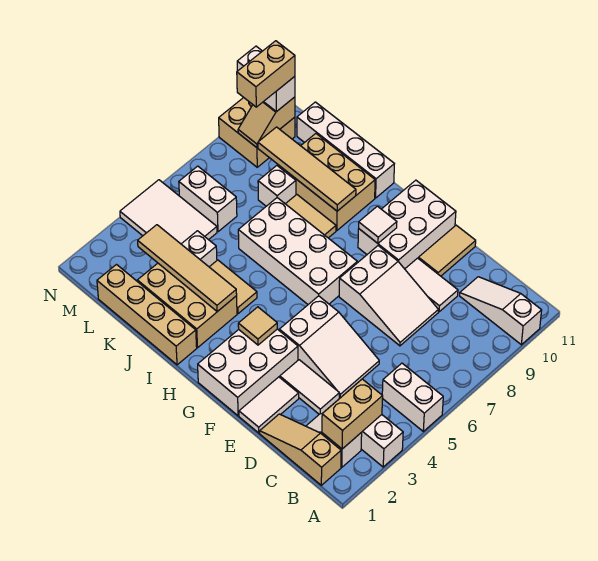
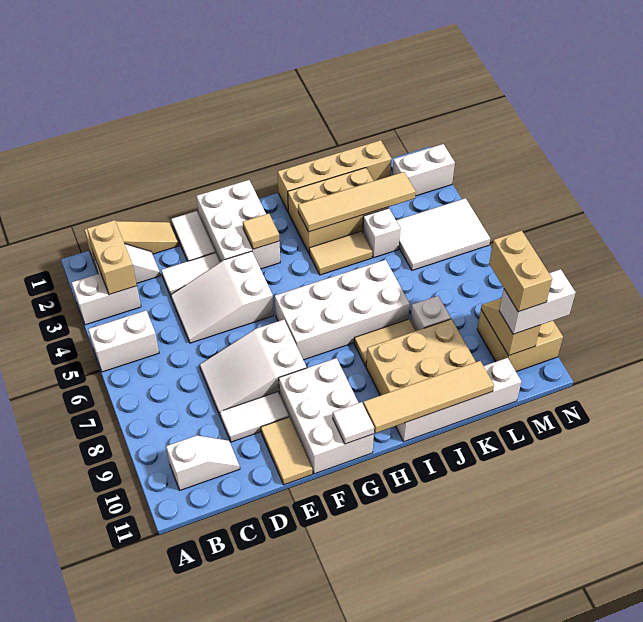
white 1x3 slope [460,277,542,345] -> white 1x2 slope [166,436,240,490]
white 1x1 tile [359,206,397,243] -> white 1x1 tile moved to [333,402,374,444]
tan 1x4 tile [258,127,356,211] -> tan 1x4 tile moved to [363,361,494,433]
white 1x2 brick [179,166,237,232] -> white 1x2 brick moved to [392,144,455,196]

